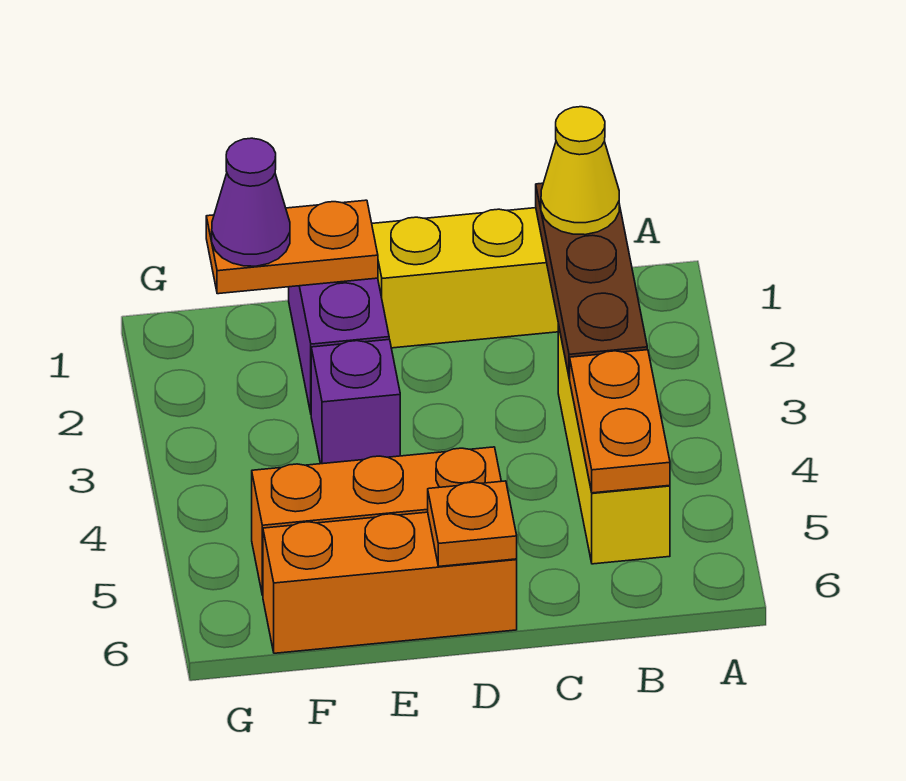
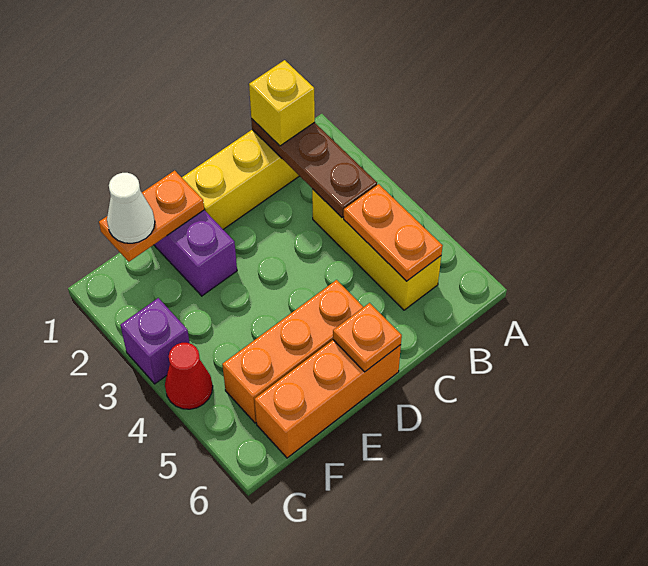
yellow 1x1 cone [541,107,619,235] -> yellow 1x1 brick [249,60,315,146]
purple 1x1 brick [311,340,400,464] -> purple 1x1 brick moved to [120,298,189,384]
purple 1x1 cone [212,138,290,266] -> white 1x1 cone [107,173,155,243]
none -> red 1x1 cone [165,343,213,409]

